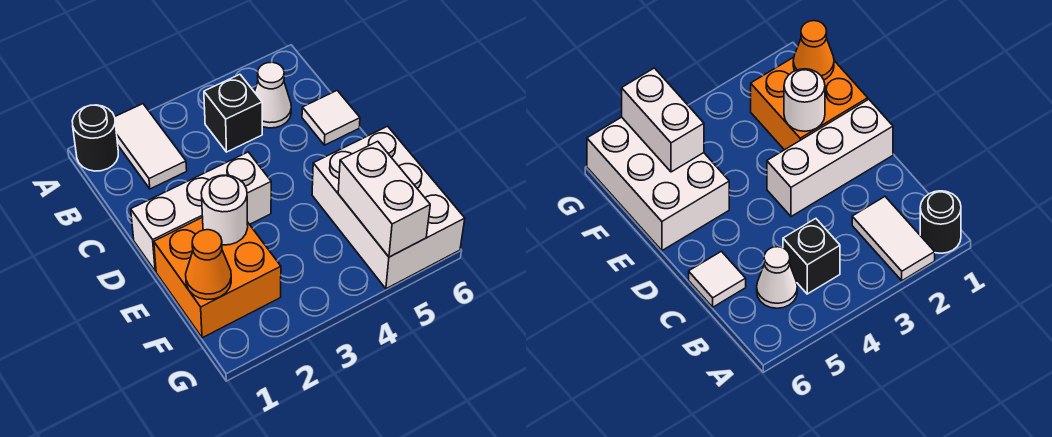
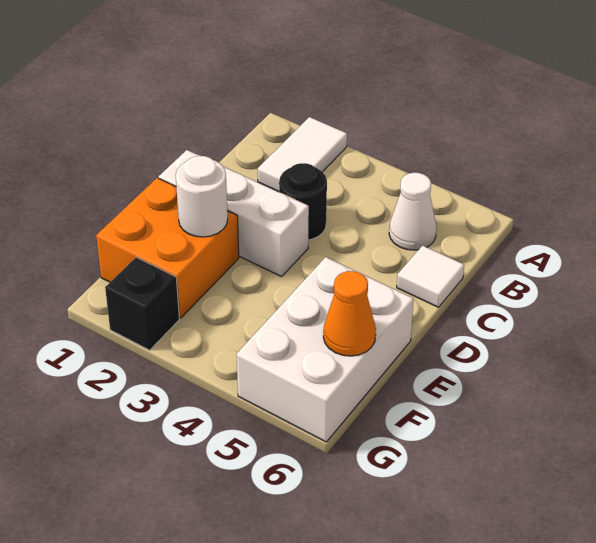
black 1x1 round brick [72,105,118,171] -> black 1x1 round brick moved to [279,163,327,240]
black 1x1 brick [204,74,262,152] -> black 1x1 brick moved to [105,257,179,350]
orange 1x1 cone [186,230,231,300] -> orange 1x1 cone moved to [323,271,376,356]
white 1x2 brick [338,141,430,257] -> none

